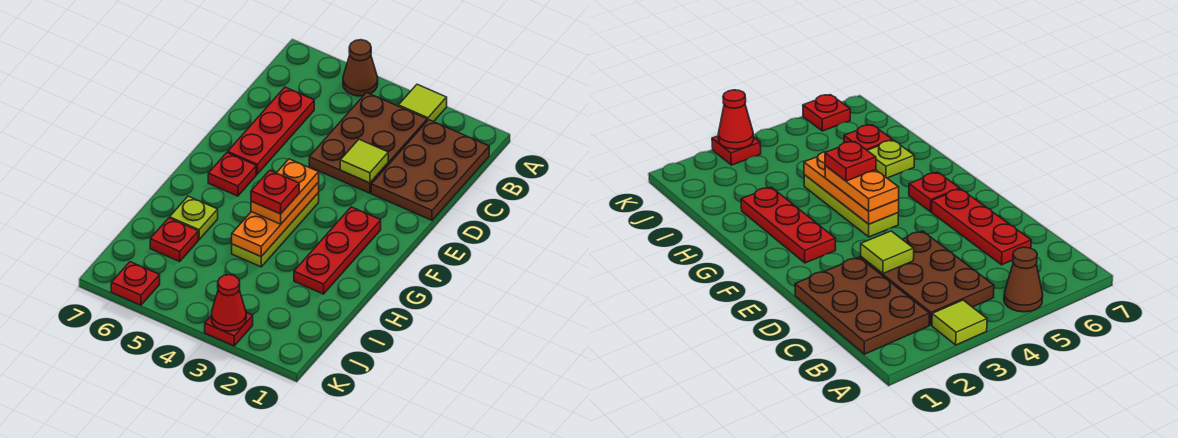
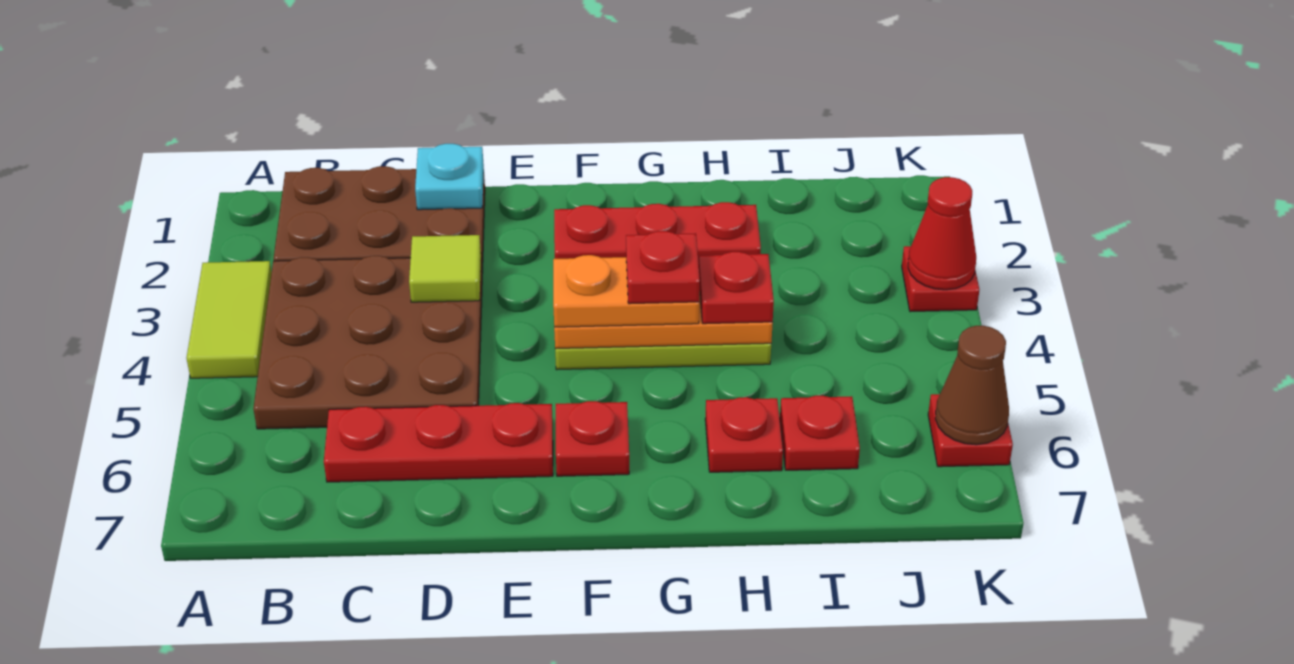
lime 1x1 tile [398,84,447,122] -> lime 1x2 tile [186,261,272,378]
brown 1x1 cone [343,40,378,96] -> brown 1x1 cone moved to [935,326,1009,445]
brown 2x3 plate [309,93,427,193] -> brown 3x3 plate [253,256,482,429]
none -> cyan 1x1 plate [415,144,484,210]
none -> red 1x1 plate [699,252,774,324]
lime 1x1 plate [170,196,218,240] -> red 1x1 plate [705,397,783,472]

